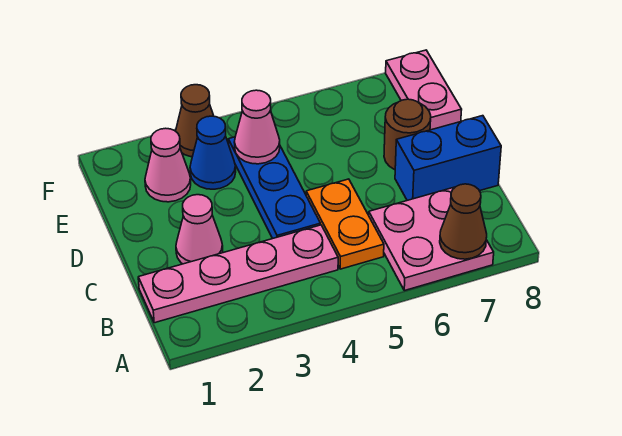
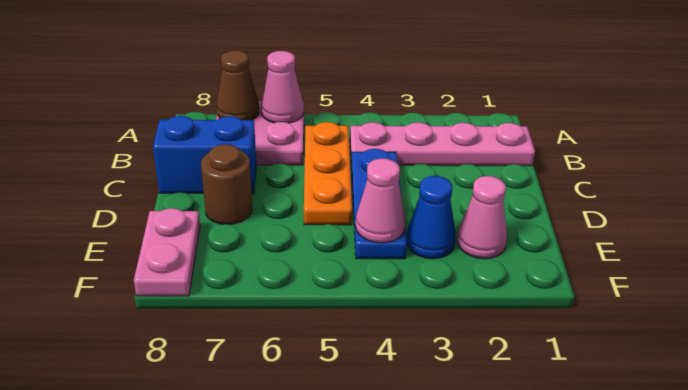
orange 1x2 plate [306,179,384,269] -> orange 1x3 plate [304,122,352,225]
pink 1x1 cone [176,195,223,264] -> pink 1x1 cone moved to [261,51,304,123]
brown 1x1 cone [176,85,214,157] -> none

